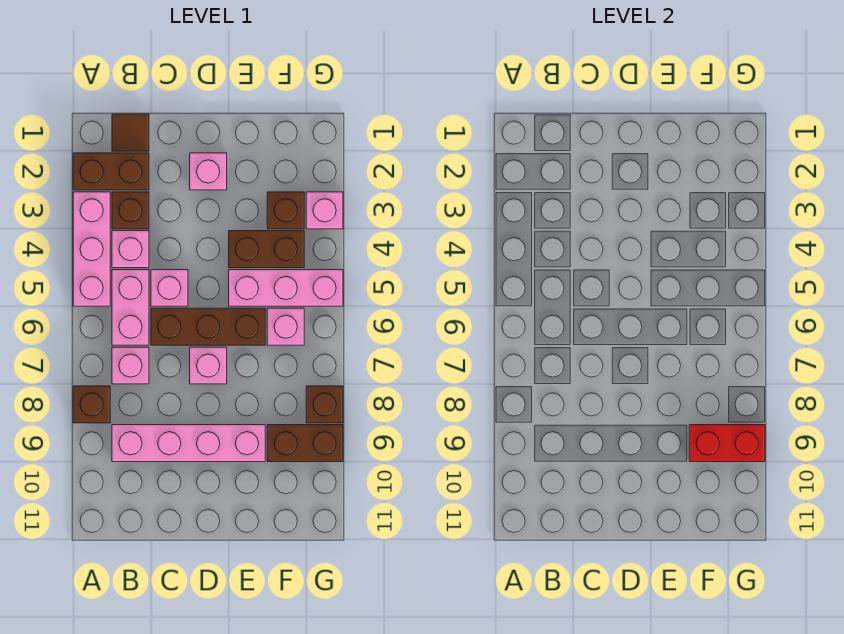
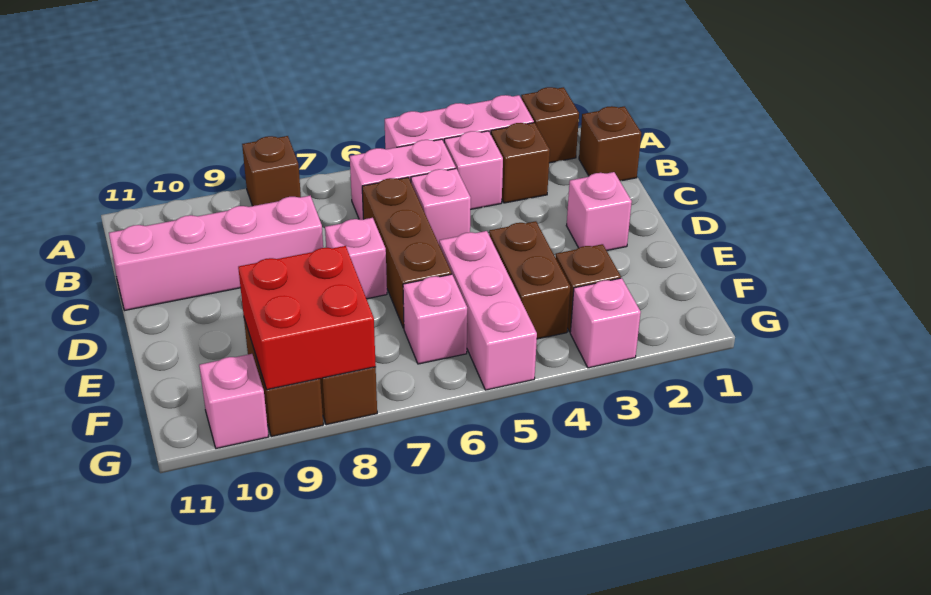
brown 1x2 brick [73,153,149,190] -> brown 1x1 brick [521,87,579,163]
brown 1x1 tile [112,114,149,151] -> brown 1x1 brick [579,106,641,181]
pink 1x1 brick [112,347,149,384] -> pink 1x1 brick moved to [199,354,269,448]
pink 1x4 brick [112,425,265,462] -> pink 1x4 brick turned to [109,196,323,310]
red 1x2 brick [689,425,765,462] -> red 2x2 brick [238,246,376,390]

